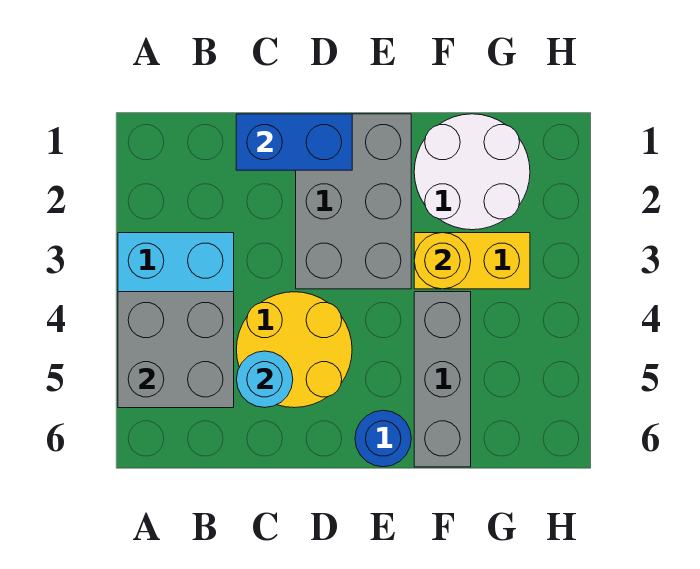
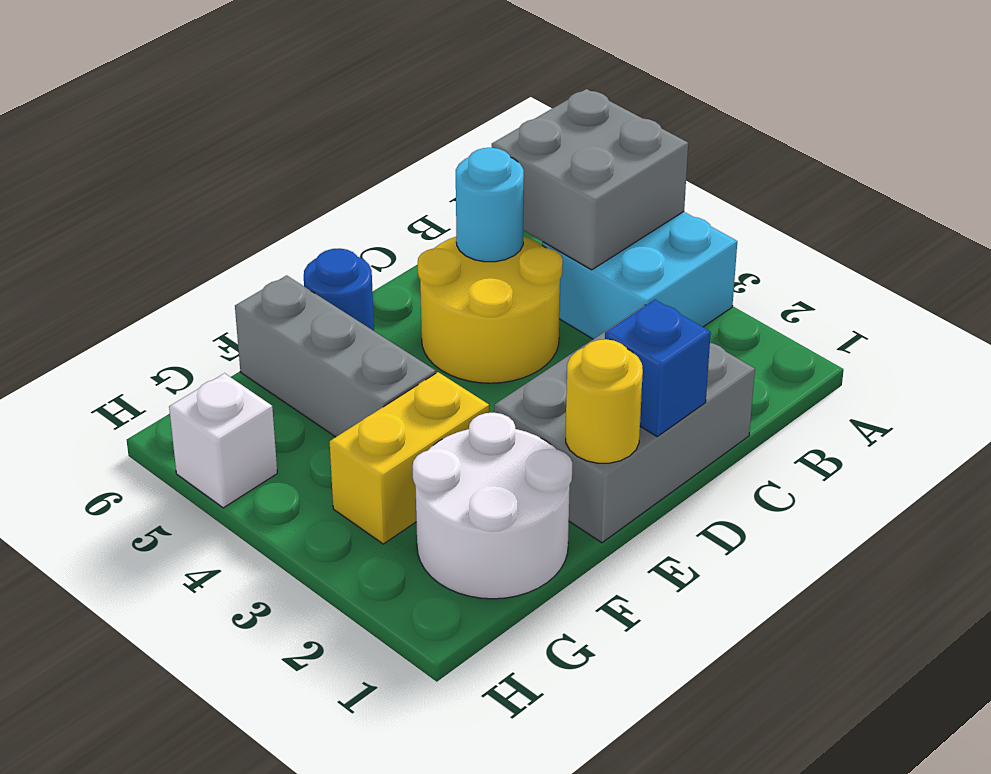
blue 1x2 brick [236,114,352,170] -> blue 1x1 brick [605,300,711,436]
grey 2x3 brick [296,114,411,289] -> grey 2x3 brick turned to [494,305,755,543]
yellow 1x1 round brick [414,233,471,289] -> yellow 1x1 round brick moved to [566,339,643,463]
none -> white 1x1 brick [169,373,277,508]

